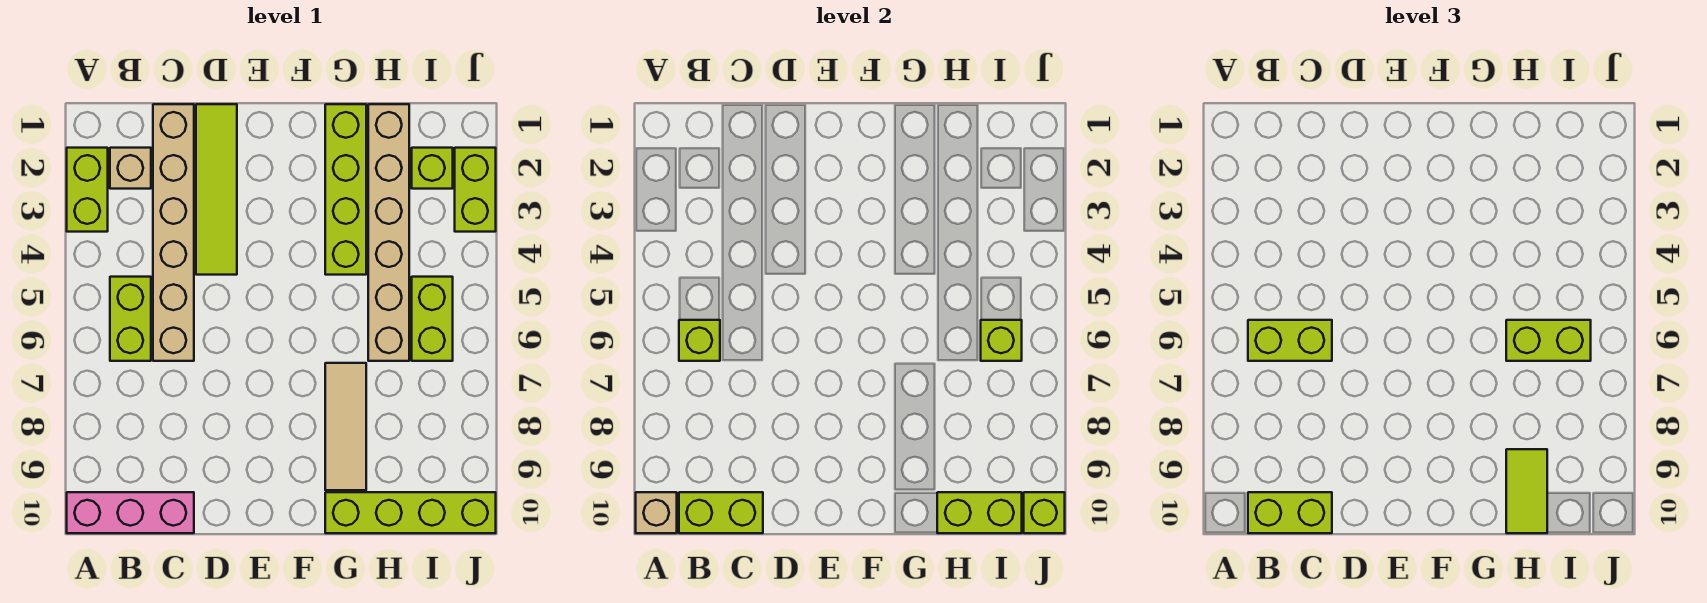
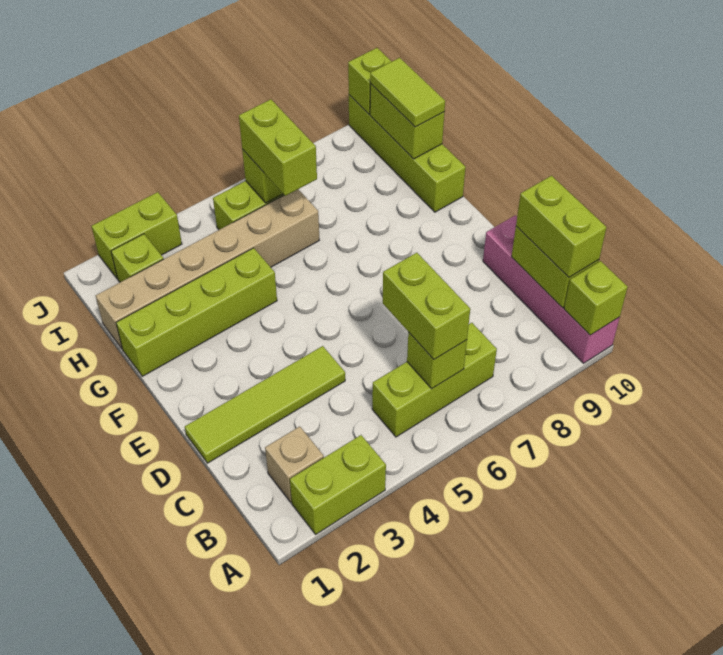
pink 1x3 brick [67,492,194,533] -> pink 1x4 brick [483,215,620,363]
tan 1x1 brick [636,492,677,533] -> lime 1x1 brick [564,261,628,335]
lime 1x2 brick [110,277,151,361] -> lime 1x3 brick [372,323,497,437]
tan 1x6 brick [153,104,194,361] -> none
tan 1x3 tile [325,363,366,490] -> none
lime 1x2 tile [1506,449,1547,533] -> lime 1x2 tile turned to [370,58,445,127]

